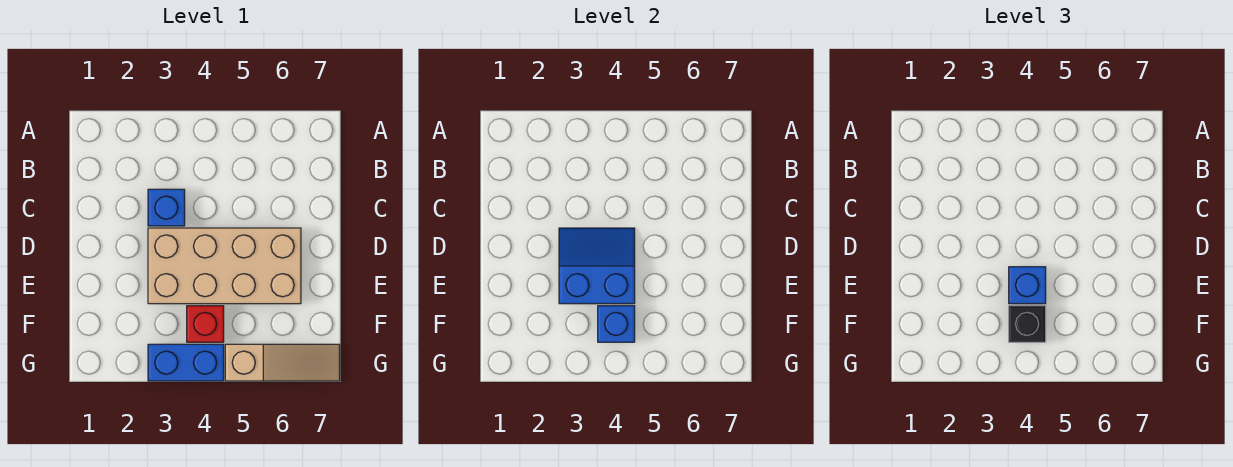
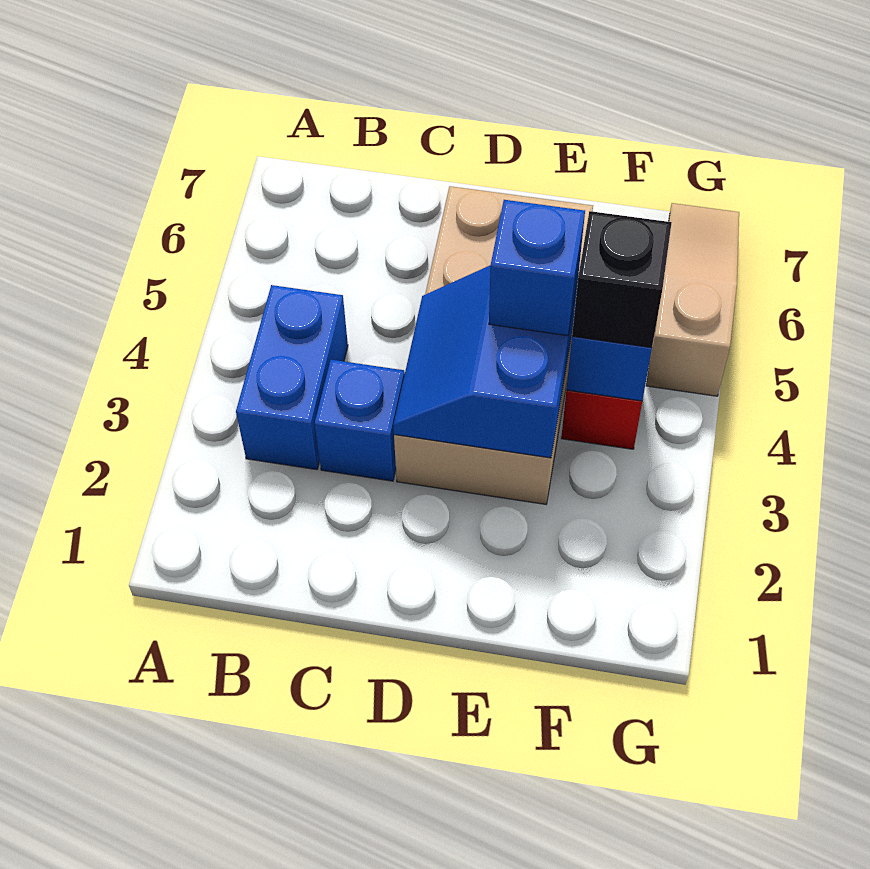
blue 1x2 brick [148,344,224,381] -> blue 1x2 brick moved to [236,285,348,470]

